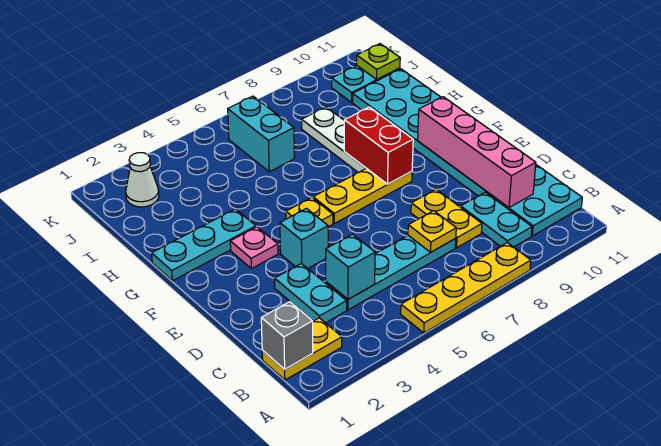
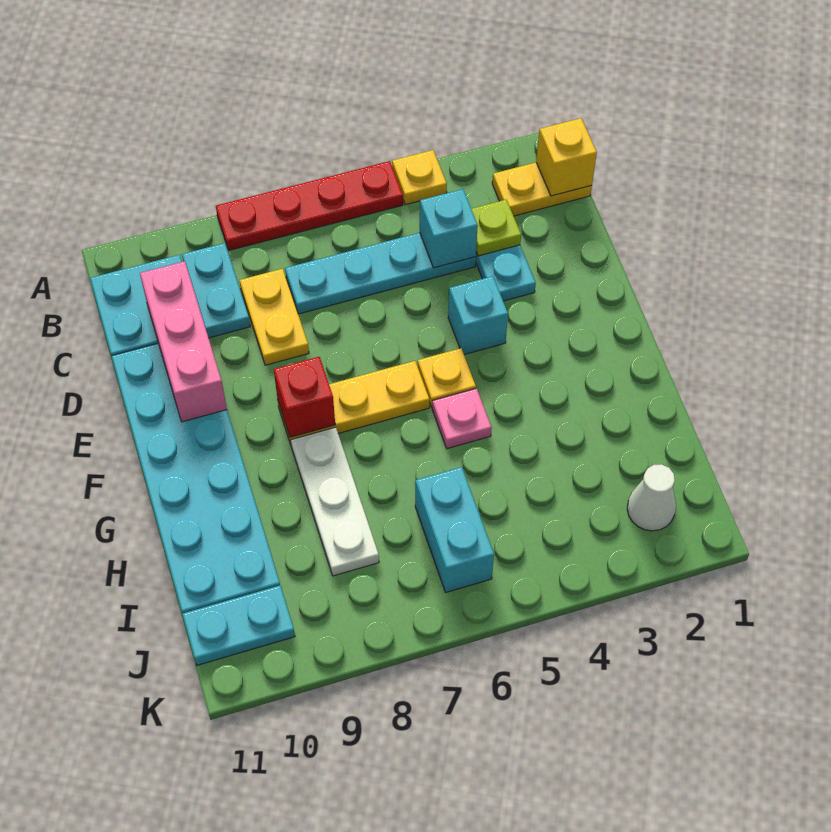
yellow 1x4 plate [401,243,531,333] -> red 1x4 plate [216,161,403,250]
grey 1x1 brick [261,302,313,369] -> yellow 1x1 brick [536,118,597,196]
yellow 1x1 plate [408,211,456,253] -> yellow 1x1 plate moved to [392,150,447,205]
pink 1x4 brick [418,97,536,208] -> pink 1x3 brick [140,261,227,422]
pink 1x1 plate [230,227,278,269] -> pink 1x1 plate moved to [432,388,492,449]
red 1x2 brick [344,107,413,184] -> red 1x1 brick [274,357,335,437]
cyan 1x3 plate [152,209,256,281] -> none
lime 1x1 plate [357,44,400,79] -> lime 1x1 plate moved to [471,200,521,256]

